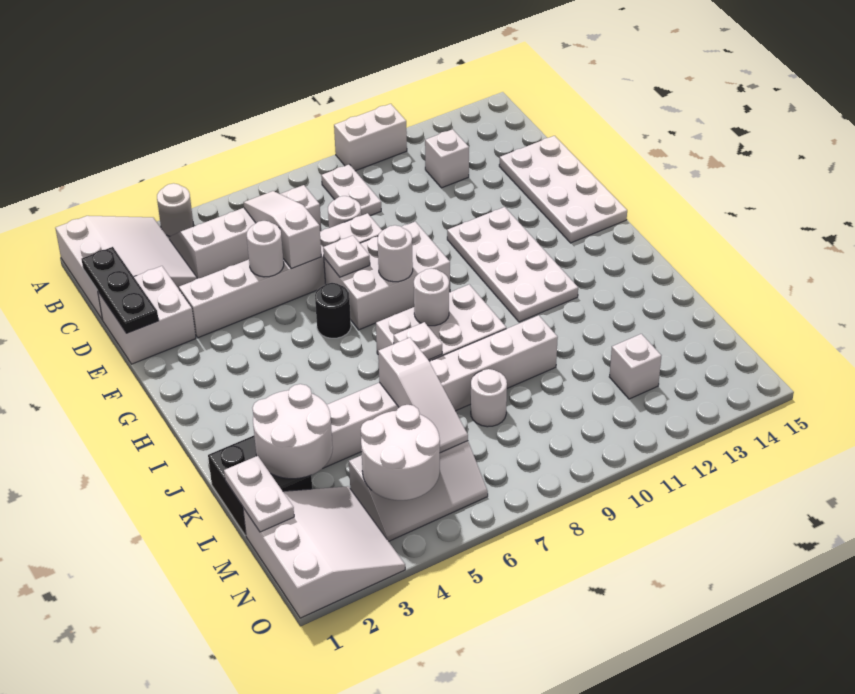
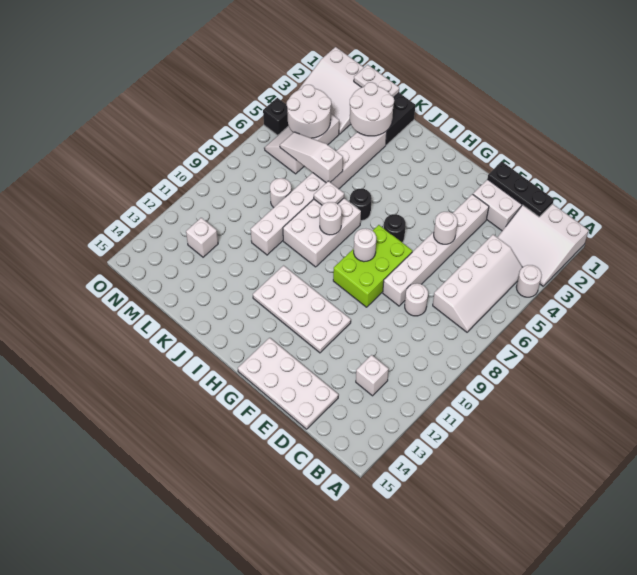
white 1x2 brick [334,104,407,171] -> none
white 1x2 plate [321,164,381,216] -> none
white 1x3 slope [244,191,321,269] -> none
white 2x3 brick [324,222,450,330] -> lime 2x3 brick [333,225,412,307]
white 1x1 plate [323,236,370,277] -> none
none -> black 1x1 round brick [350,189,372,221]
none -> black 1x1 brick [263,98,289,136]

